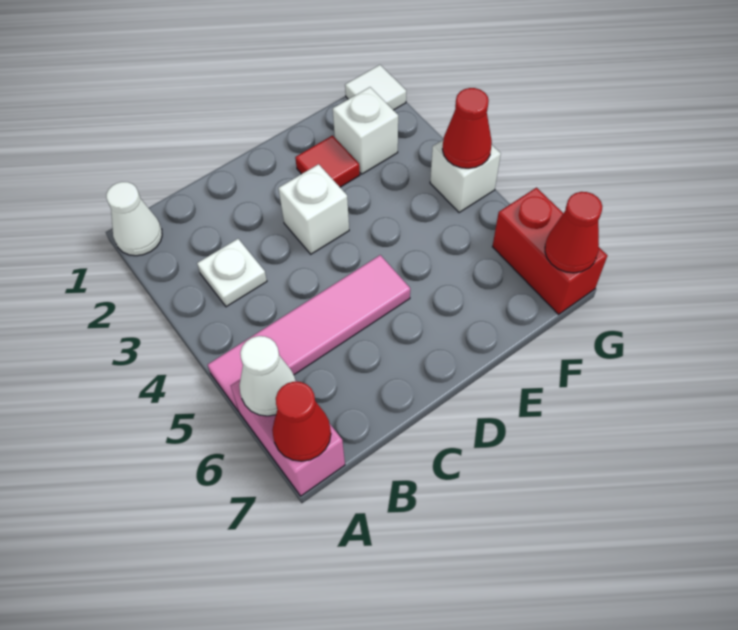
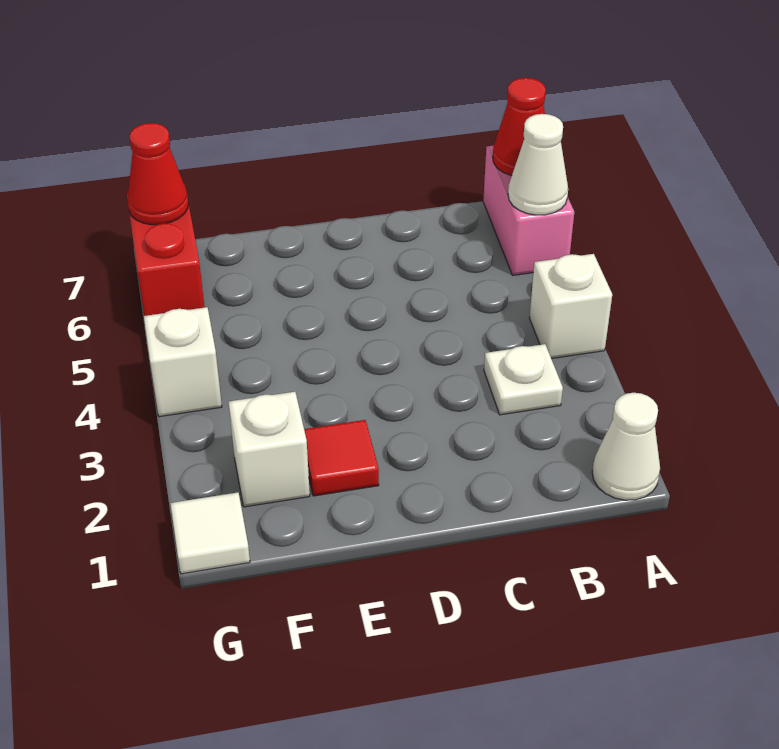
pink 1x4 tile [208,255,410,411] -> none
white 1x1 brick [278,164,349,254] -> white 1x1 brick moved to [530,254,612,359]
red 1x1 cone [442,88,492,168] -> none

